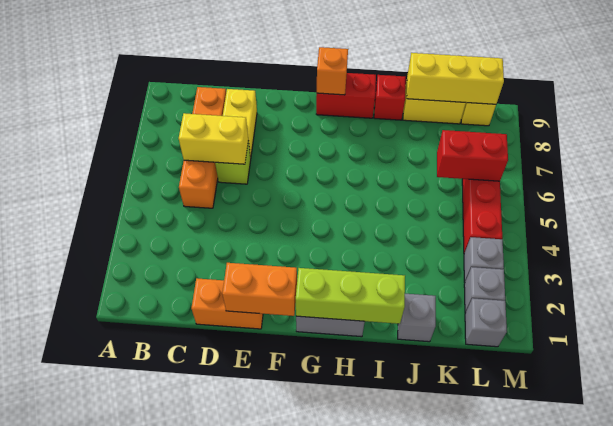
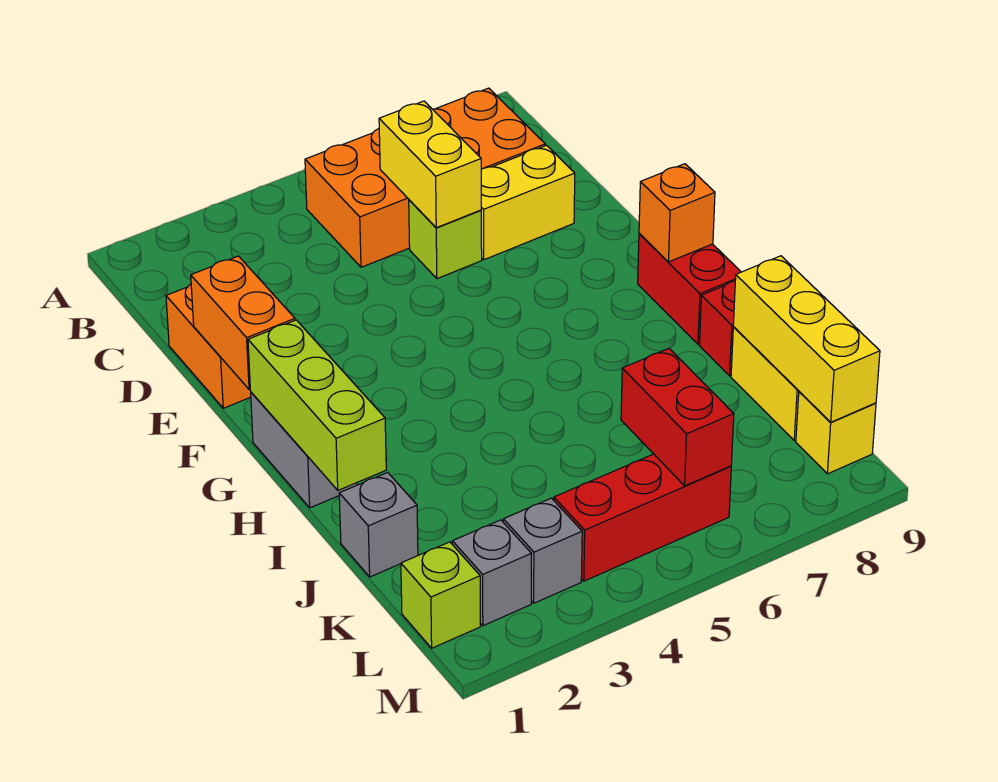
orange 1x4 brick [179,87,226,208] -> orange 2x4 brick [305,88,545,267]
grey 1x1 brick [465,298,507,347] -> lime 1x1 brick [401,542,480,648]

